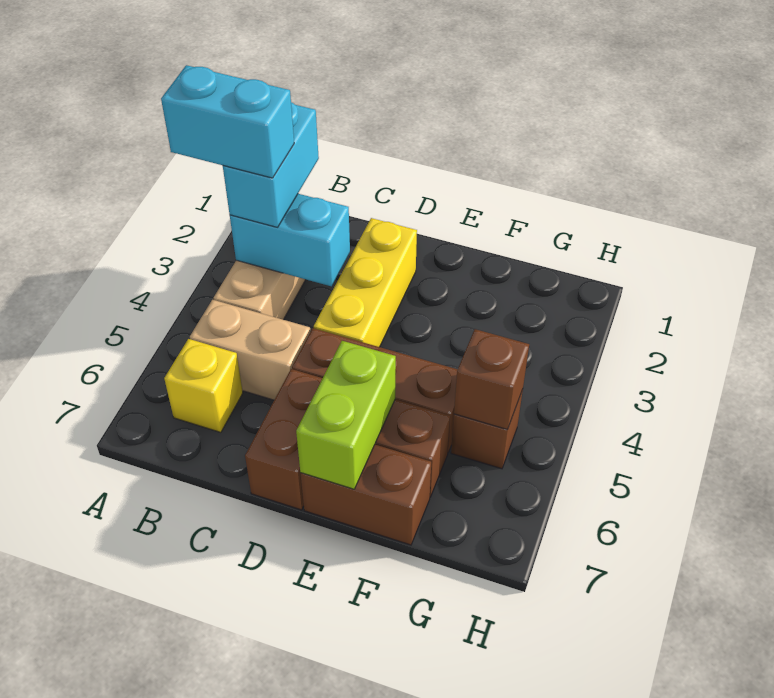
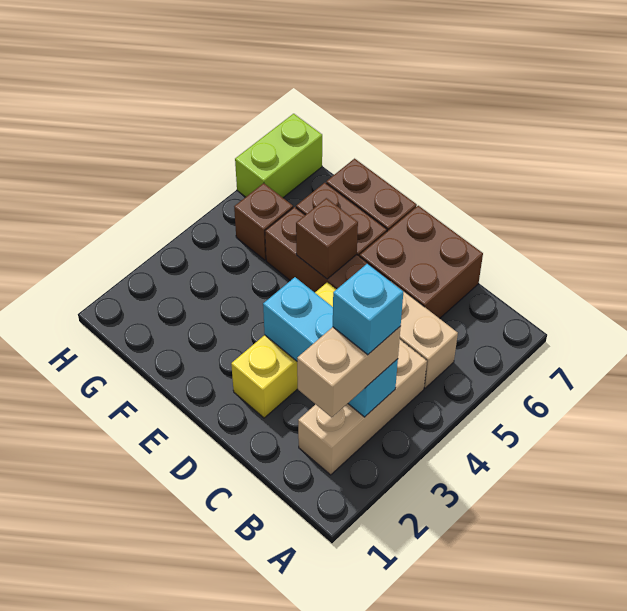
cyan 1x2 brick [161,65,294,178] -> cyan 1x1 brick [333,264,403,355]
cyan 1x2 brick [223,102,319,227] -> tan 1x2 brick [297,326,401,417]
cyan 1x2 brick [230,194,350,286] -> cyan 1x3 brick [263,277,398,417]
yellow 1x1 brick [164,339,243,432] -> none
brown 1x2 brick [245,369,323,510] -> brown 2x2 brick [360,206,483,319]
lime 1x2 brick [296,341,396,489] -> lime 1x2 brick moved to [235,114,322,198]
brown 1x1 brick [454,329,529,430] -> brown 1x1 brick moved to [296,198,358,279]

